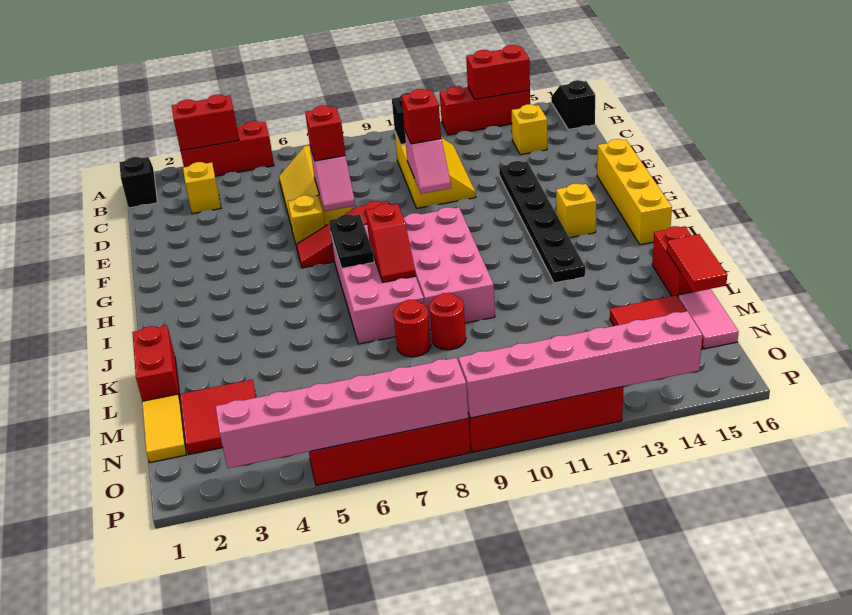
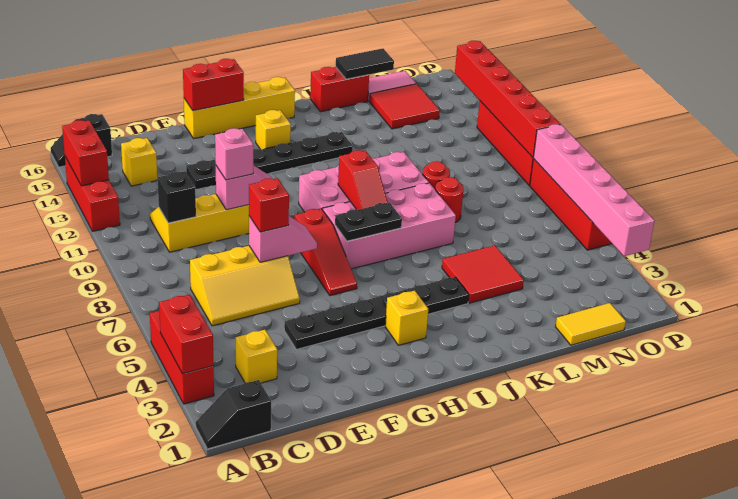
none -> black 1x6 plate [284,277,469,349]
red 1x1 brick [402,89,441,144] -> pink 1x1 brick [215,128,253,180]
yellow 1x1 brick [288,195,325,247] -> yellow 1x1 brick moved to [385,291,428,345]
red 1x2 slope [366,204,416,282] -> red 1x2 slope turned to [338,150,388,210]
red 1x2 brick [132,325,180,401] -> red 1x2 brick moved to [183,59,244,111]
red 1x2 tile [667,234,727,292] -> black 1x2 tile [336,48,394,79]
red 2x2 tile [180,380,256,454] -> red 2x2 tile moved to [442,245,524,303]
pink 1x6 brick [459,311,702,418] -> red 1x6 brick [455,41,560,157]

